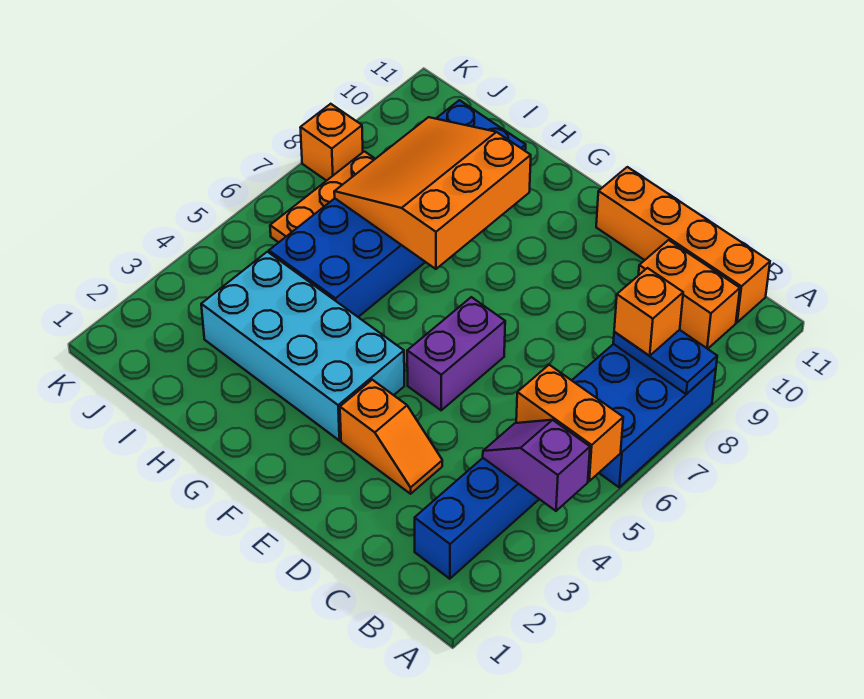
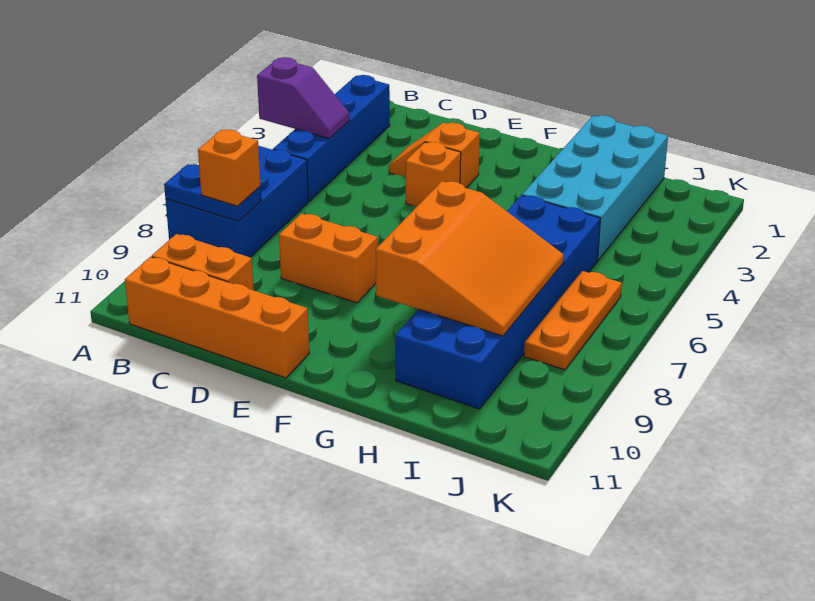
orange 1x2 brick [516,365,623,481] -> orange 1x2 brick moved to [279,213,378,303]
purple 1x2 brick [407,297,505,410] -> none
cyan 2x4 brick [201,252,404,441] -> cyan 2x4 brick turned to [522,115,668,260]
orange 1x1 brick [300,104,363,181] -> orange 1x1 brick moved to [406,142,461,206]

